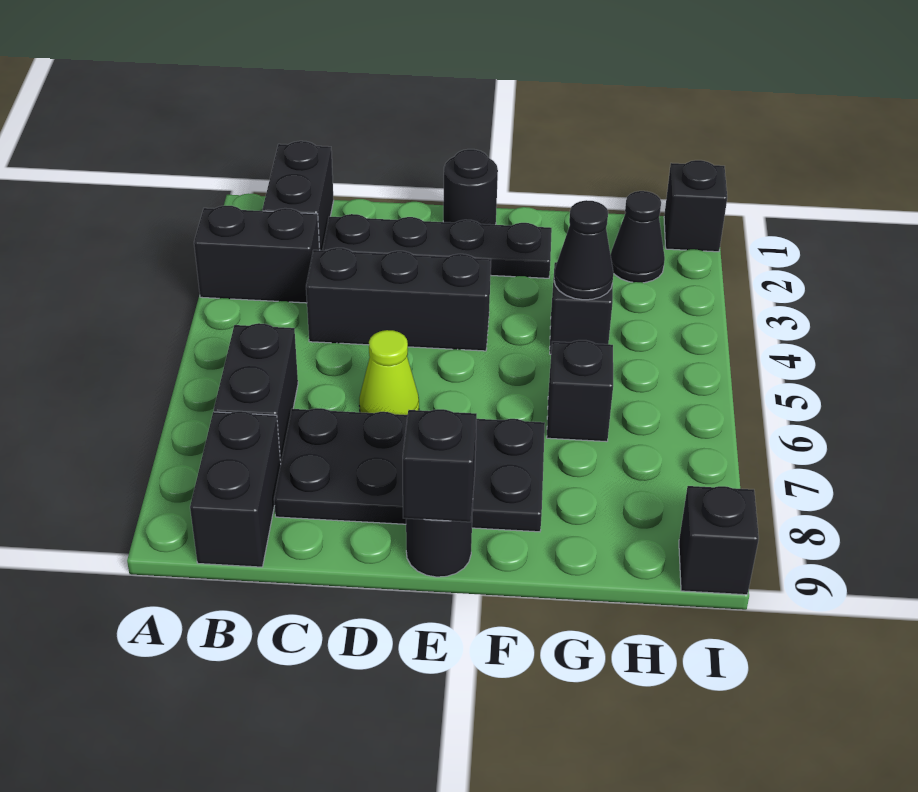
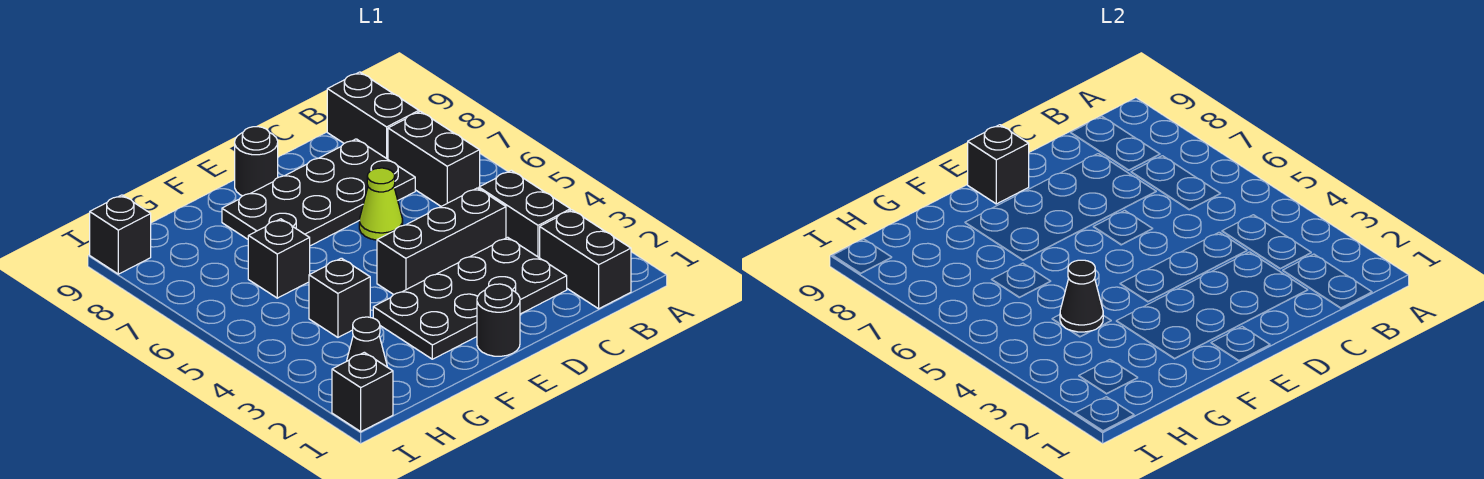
black 1x2 brick [194,206,319,303] -> black 1x2 brick turned to [479,170,570,258]
black 1x4 plate [323,214,552,278] -> black 2x4 plate [373,237,567,359]

